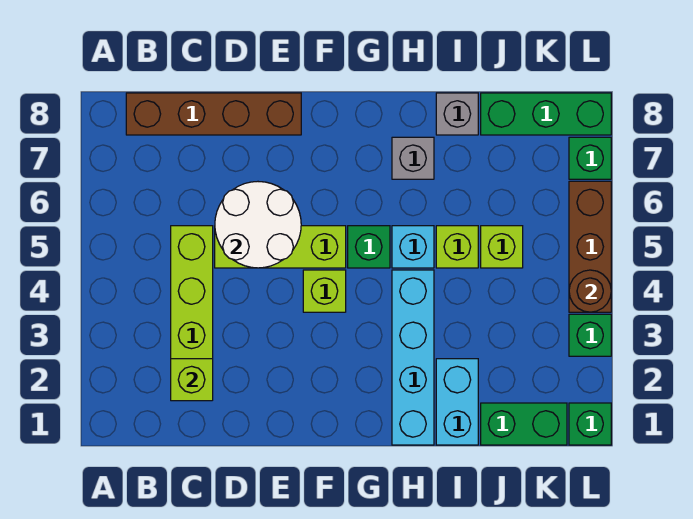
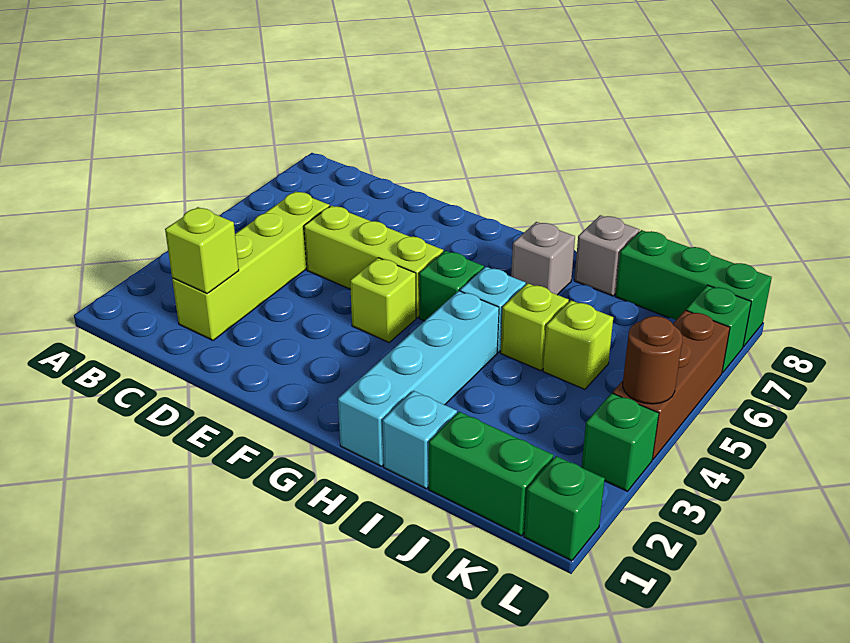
brown 1x4 brick [126,93,301,135] -> none
white 2x2 round brick [215,182,301,268] -> none
cyan 1x2 brick [436,359,478,445] -> cyan 1x1 brick [383,391,457,489]

